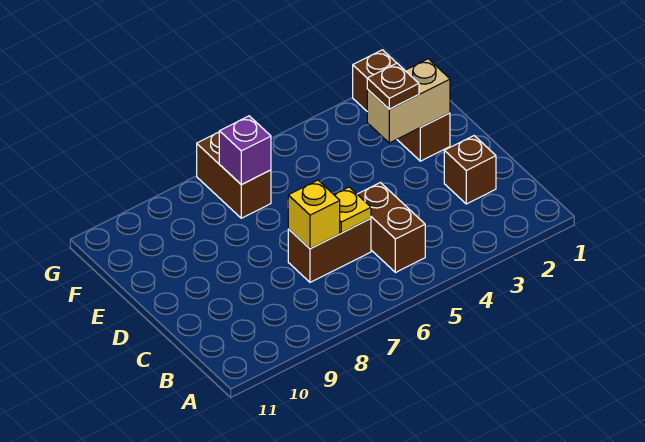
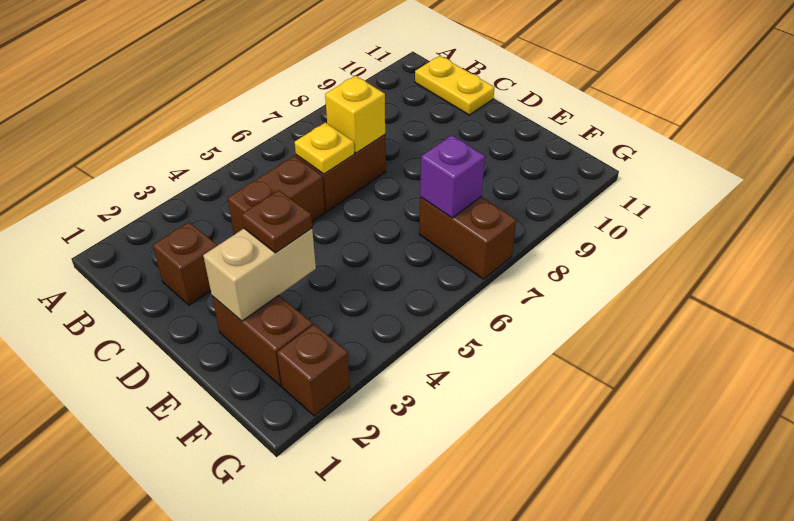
brown 1x2 brick [357,183,425,273] -> brown 1x2 brick turned to [228,156,325,235]
none -> yellow 1x2 plate [415,56,495,115]

